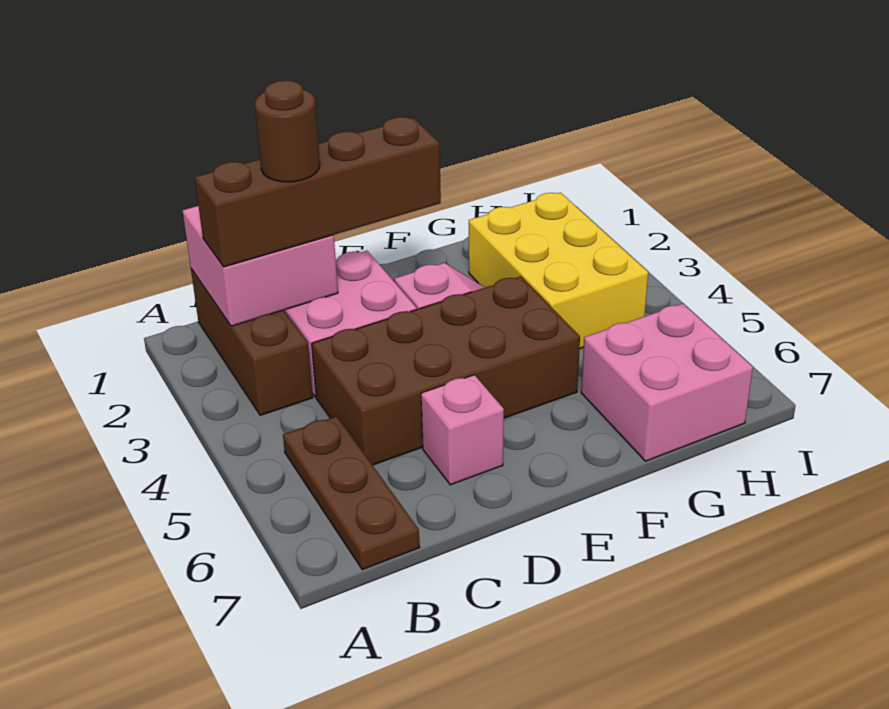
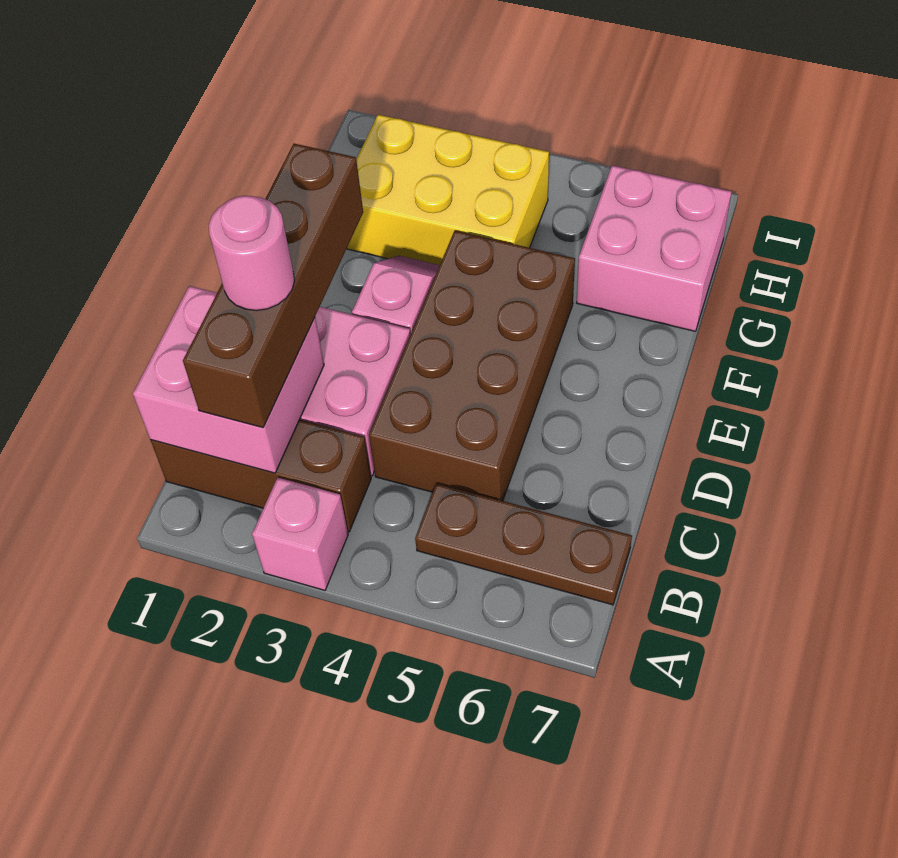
brown 1x1 round brick [255,80,320,182] -> pink 1x1 round brick [209,196,294,311]
pink 1x1 brick [421,375,504,485] -> pink 1x1 brick moved to [252,478,348,590]

